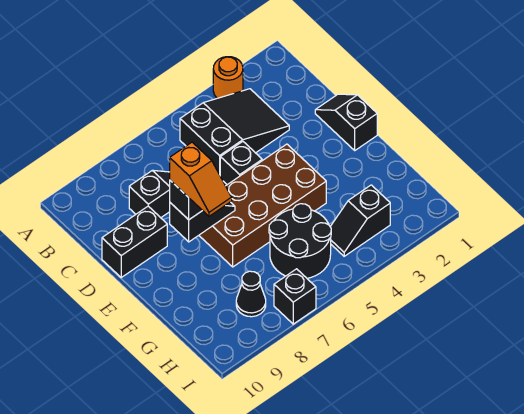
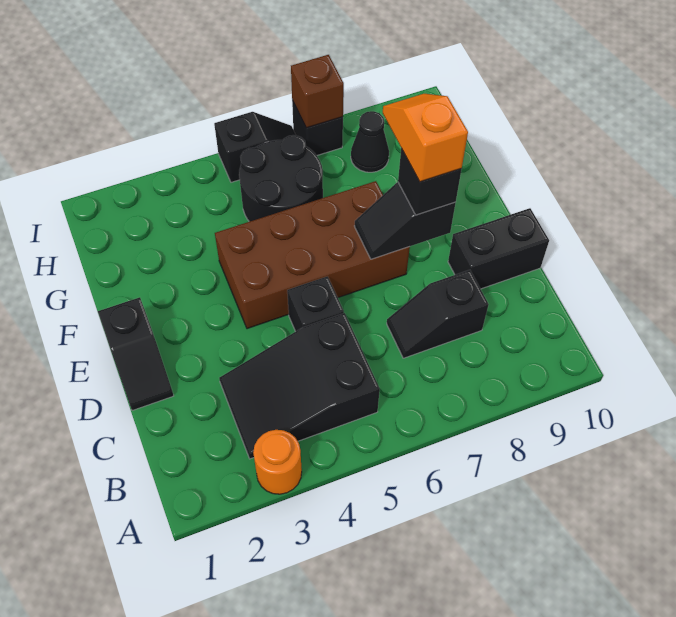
black 1x2 slope [330,185,390,256] -> black 1x2 slope moved to [214,112,296,182]
none -> brown 1x1 brick [291,55,344,128]

